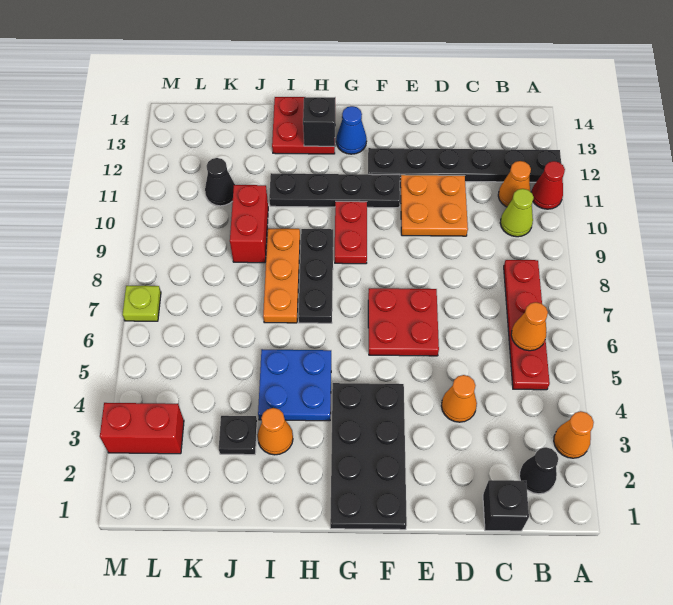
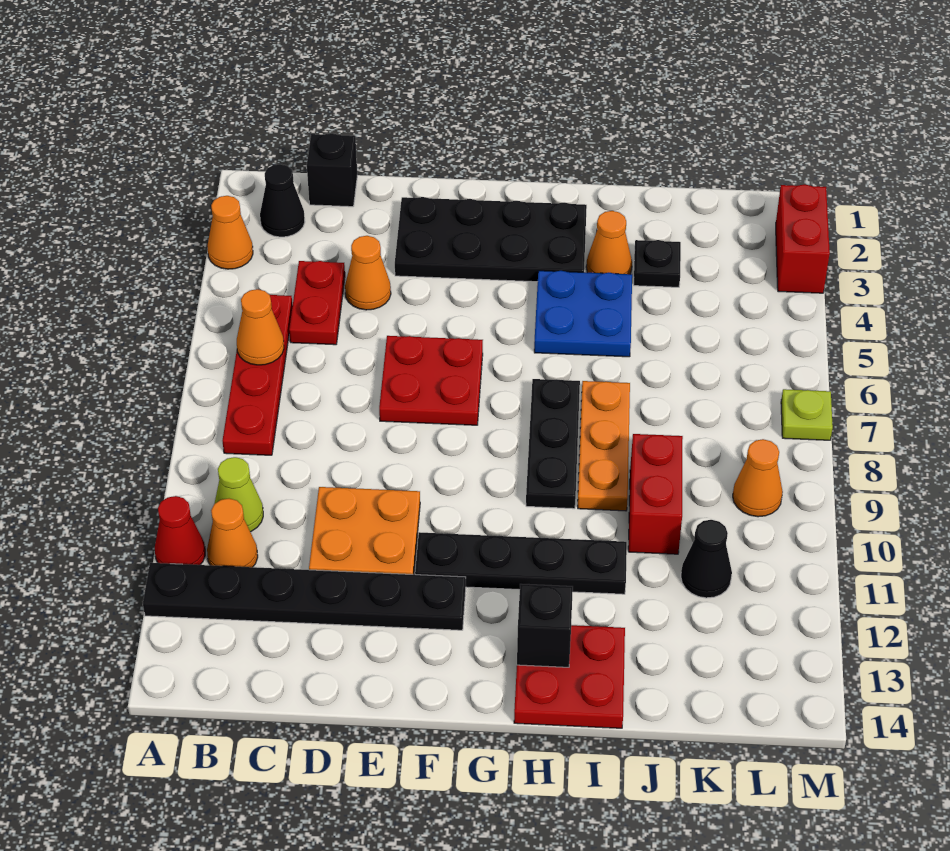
black 2x4 plate [330,383,407,530] -> black 2x4 plate turned to [395,197,587,282]
red 1x2 plate [335,201,367,264] -> red 1x2 plate moved to [289,261,345,345]
blue 1x1 cone [336,106,367,154] -> none
red 1x2 brick [100,403,184,454] -> red 1x2 brick turned to [776,184,830,293]
none -> orange 1x1 cone [733,439,783,517]

